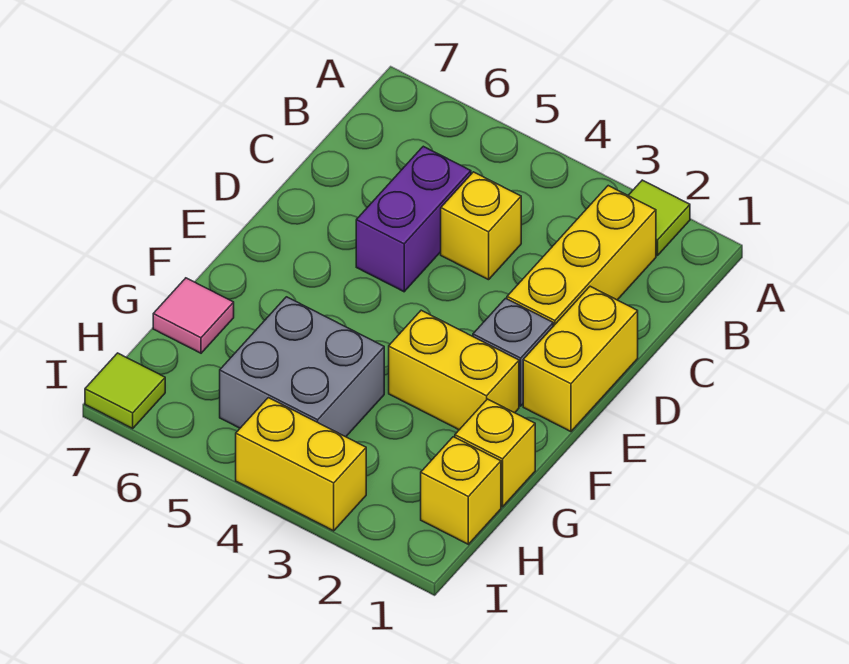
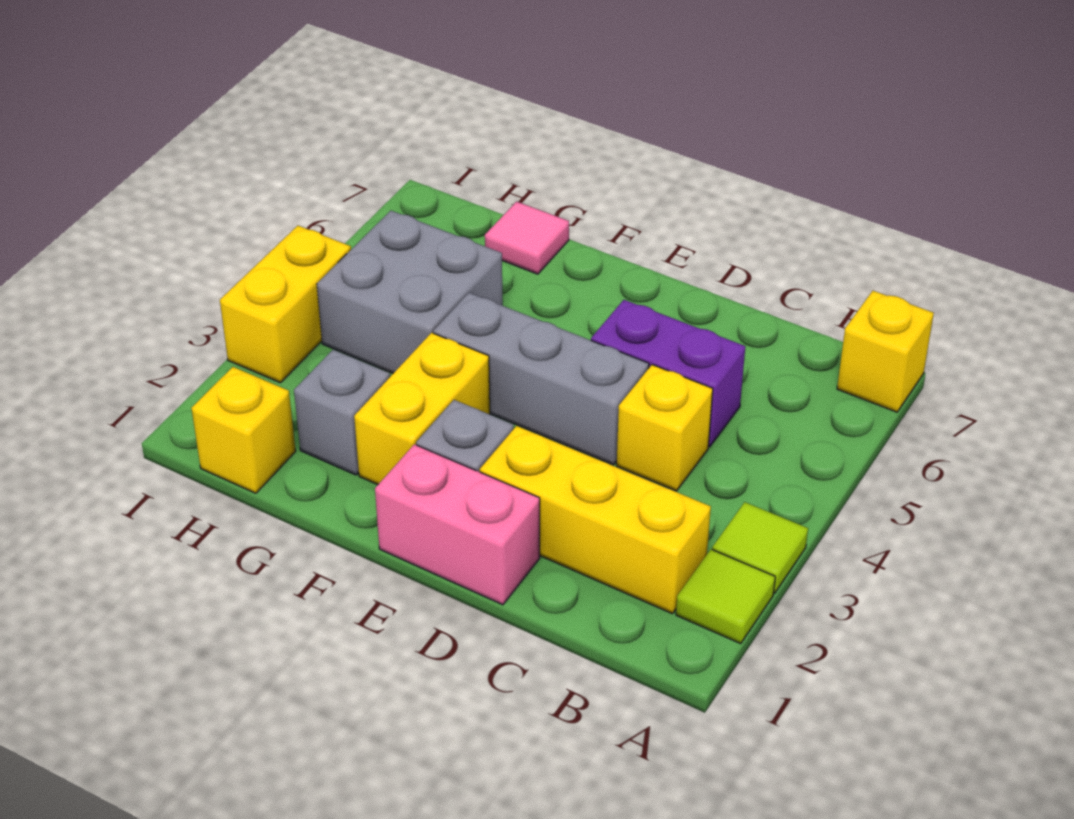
yellow 1x2 brick [523,286,638,432] -> pink 1x2 brick [375,444,540,605]
none -> grey 1x3 brick [433,293,649,465]
yellow 1x1 brick [455,399,535,507] -> yellow 1x1 brick moved to [837,291,934,412]
none -> grey 1x1 brick [294,350,390,475]
lime 1x1 tile [85,353,165,428] -> lime 1x1 tile moved to [712,502,808,593]

